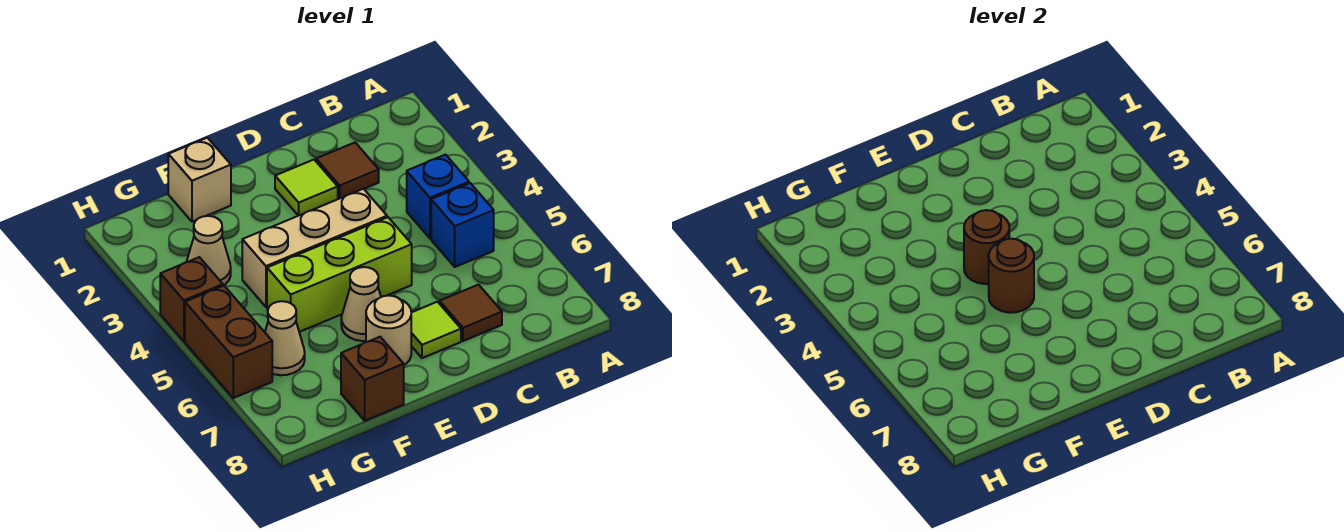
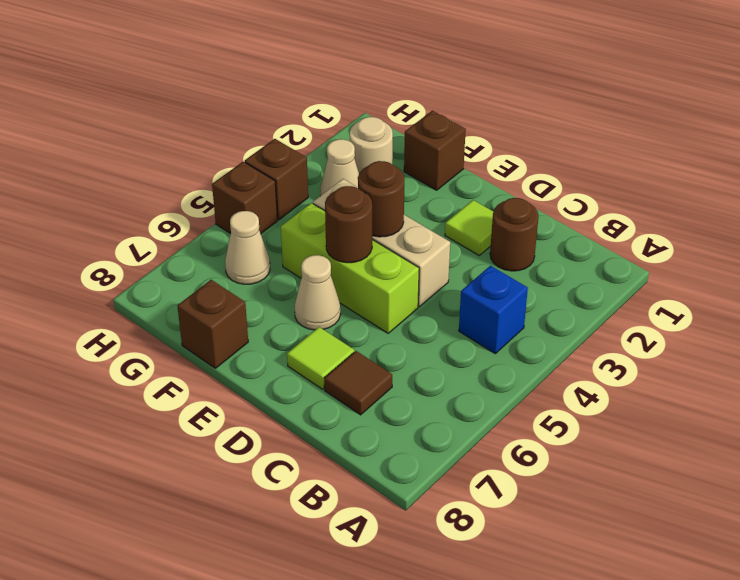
blue 1x1 brick [431,183,494,267] -> none
brown 1x1 tile [316,143,379,199] -> brown 1x1 round brick [490,198,538,271]
tan 1x1 round brick [366,296,411,365] -> tan 1x1 round brick moved to [350,117,393,173]
tan 1x1 brick [168,138,231,222] -> brown 1x1 brick [404,111,466,190]
brown 1x2 brick [185,286,272,398] -> brown 1x1 brick [212,162,277,234]

